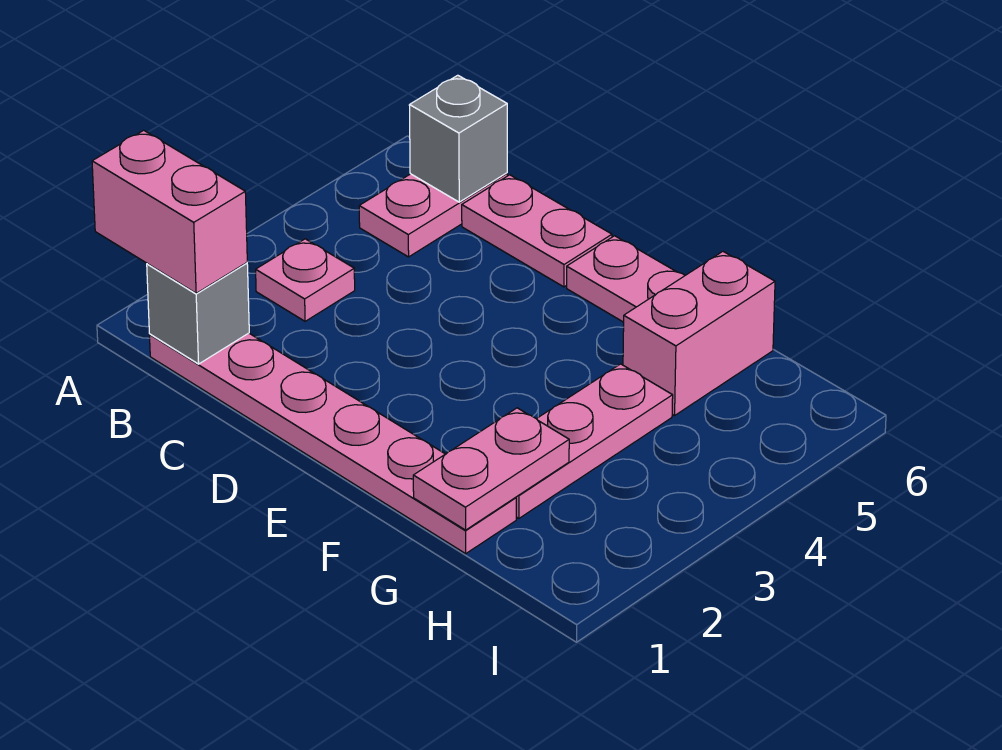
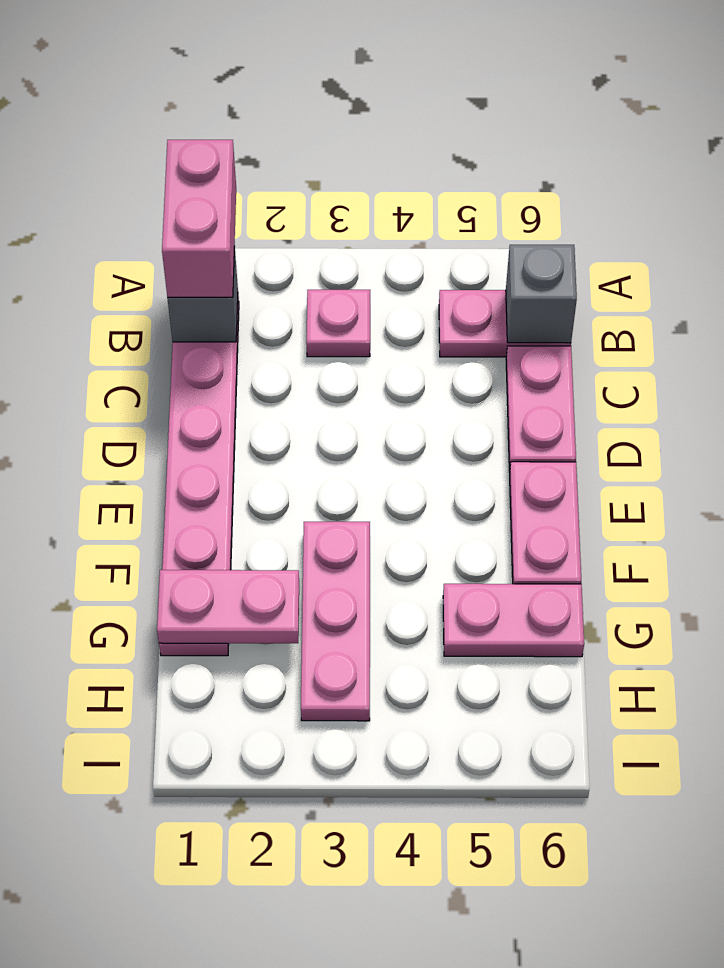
pink 1x3 plate [516,364,673,518] -> pink 1x3 plate turned to [301,522,370,721]
pink 1x2 brick [623,252,775,416] -> pink 1x2 plate [443,584,584,657]

